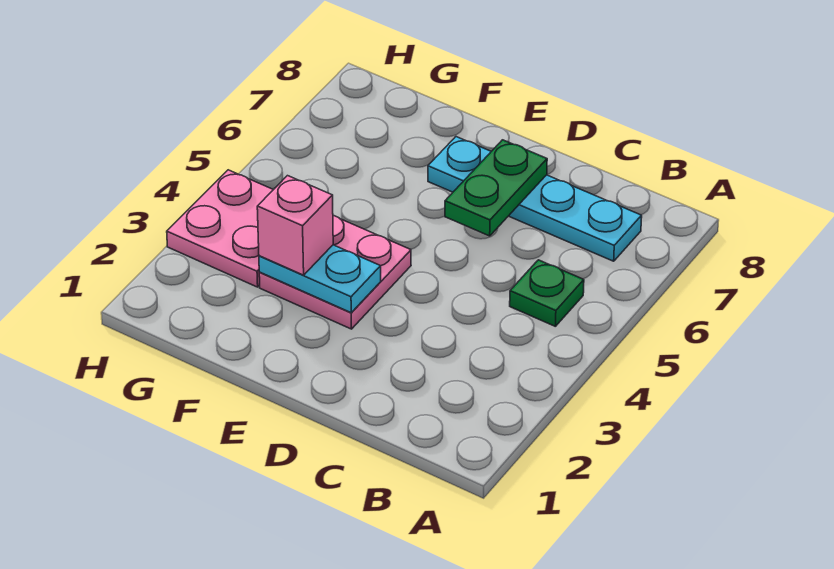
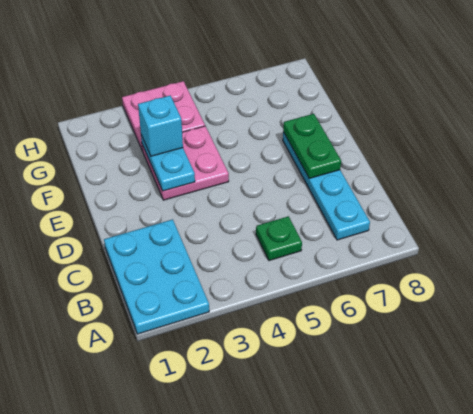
none -> cyan 2x3 plate [104,219,209,334]
green 1x2 plate [445,140,547,236] -> green 1x2 plate turned to [283,114,341,179]
pink 1x1 brick [257,176,333,275] -> cyan 1x1 brick [138,96,183,156]

